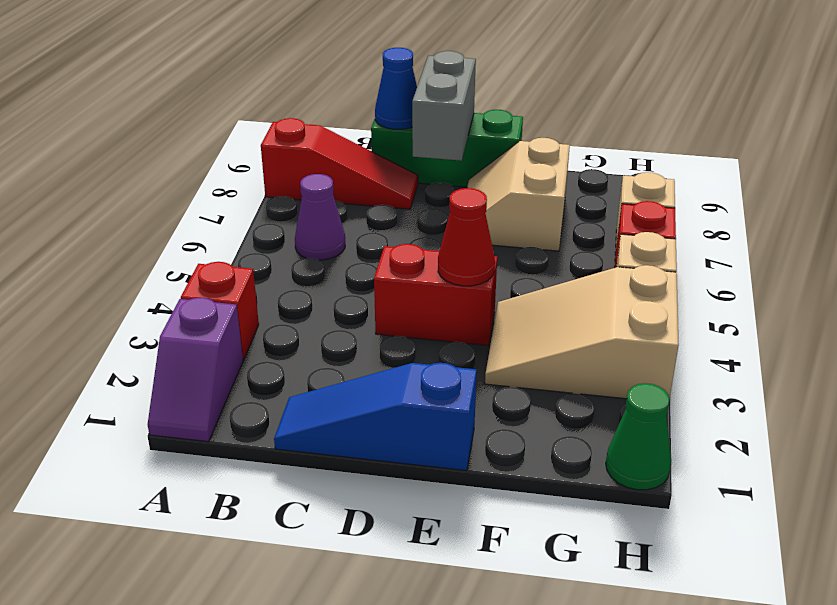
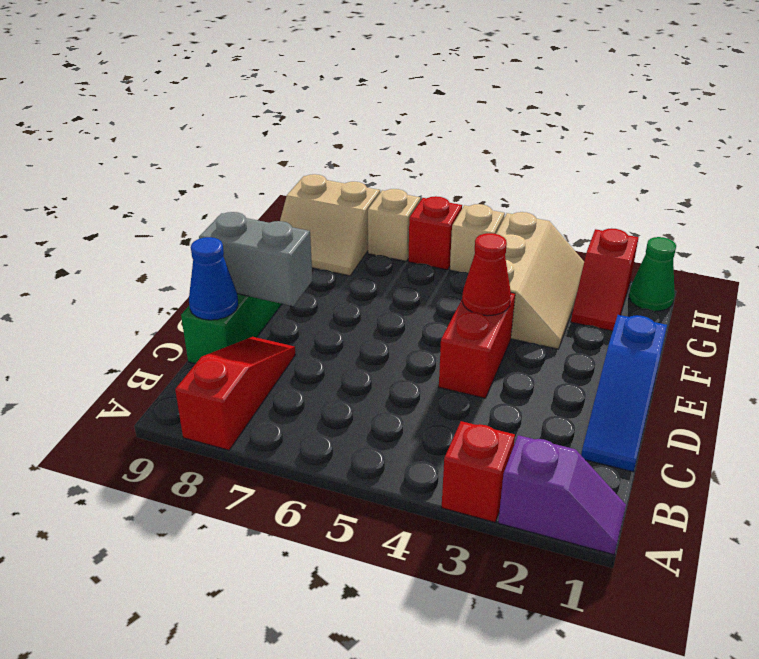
purple 1x1 cone [295,174,345,260] -> none
tan 2x2 slope [467,138,570,251] -> tan 2x2 slope moved to [280,174,380,276]
tan 2x3 slope [485,265,679,399] -> tan 2x3 slope turned to [496,212,584,349]
none -> red 1x2 slope [571,228,639,331]

